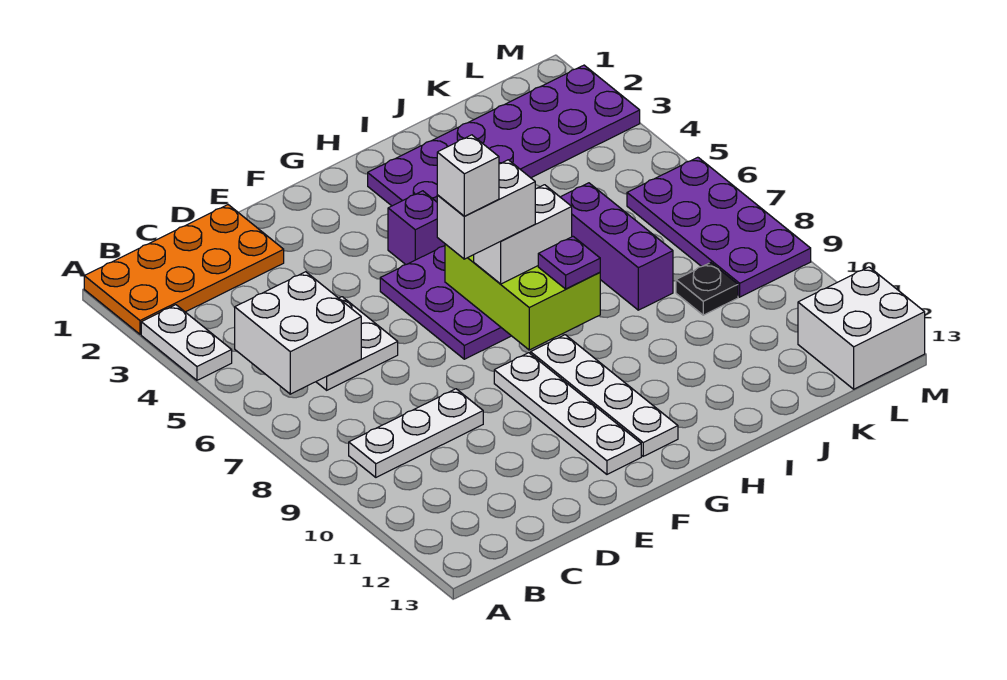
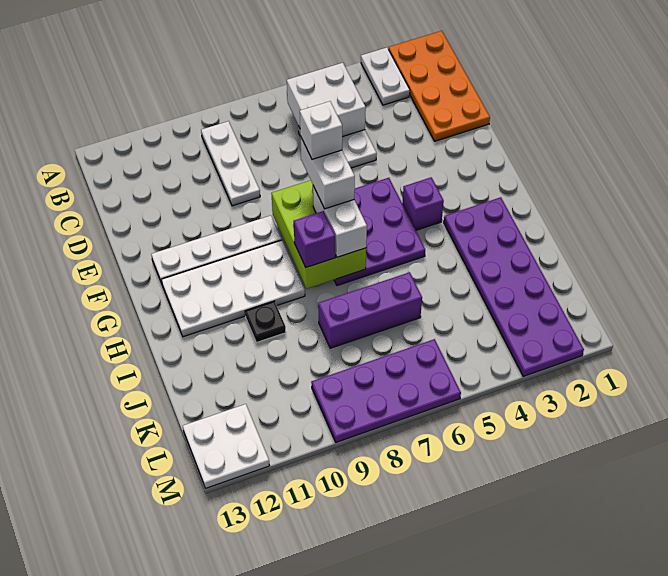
white 1x2 plate [141,305,232,380] -> white 1x2 plate turned to [361,48,410,105]
lime 2x3 brick [445,244,600,350] -> lime 2x3 brick turned to [271,180,366,289]
white 1x4 plate [531,335,678,456] -> white 2x4 plate [161,240,305,337]
purple 1x1 plate [538,237,600,289] -> purple 1x1 brick [293,211,335,267]
black 1x1 plate [676,263,738,315] -> black 1x1 plate moved to [245,301,286,343]
white 2x2 brick [798,267,925,389] -> white 2x2 plate [183,404,270,488]

